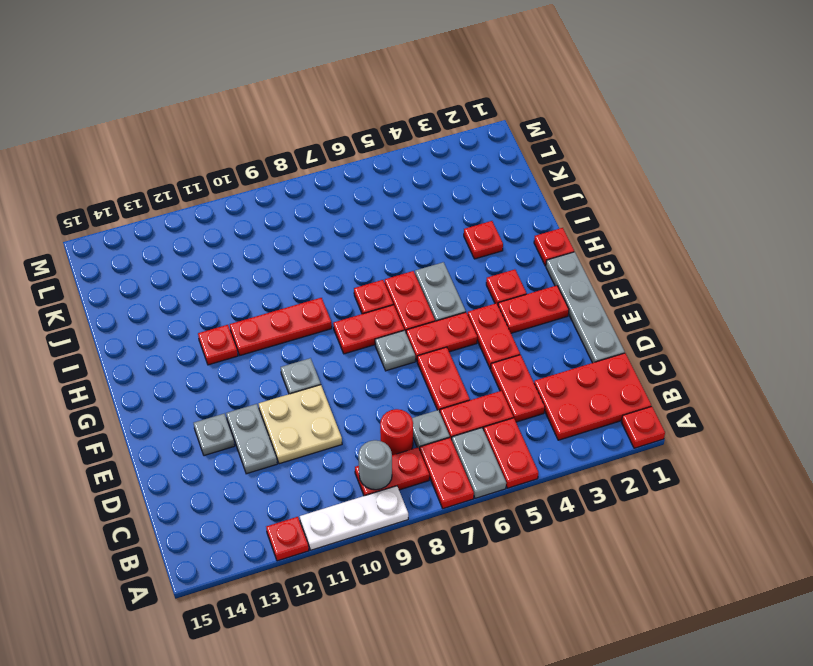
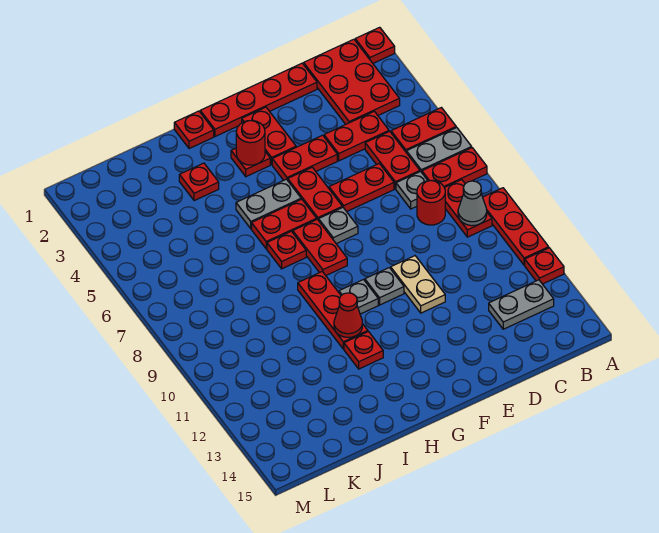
white 1x3 plate [300,486,408,550] -> red 1x3 plate [483,188,549,265]
grey 1x1 round brick [358,440,392,490] -> grey 1x1 cone [458,181,487,226]
grey 1x4 plate [546,252,625,363] -> red 1x4 plate [200,63,317,137]
tan 2x2 plate [259,385,342,464] -> tan 1x2 plate [391,256,445,313]
grey 1x2 plate [226,404,277,474] -> grey 1x2 plate moved to [489,280,554,329]
grey 1x1 plate [194,414,235,456] -> grey 1x1 plate moved to [339,280,378,314]
none -> red 1x1 round brick [236,120,265,165]
none -> red 1x1 cone [334,293,362,337]

